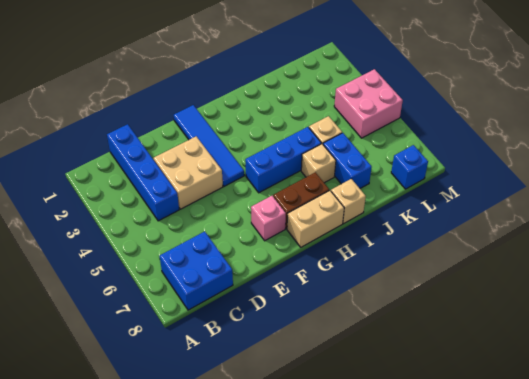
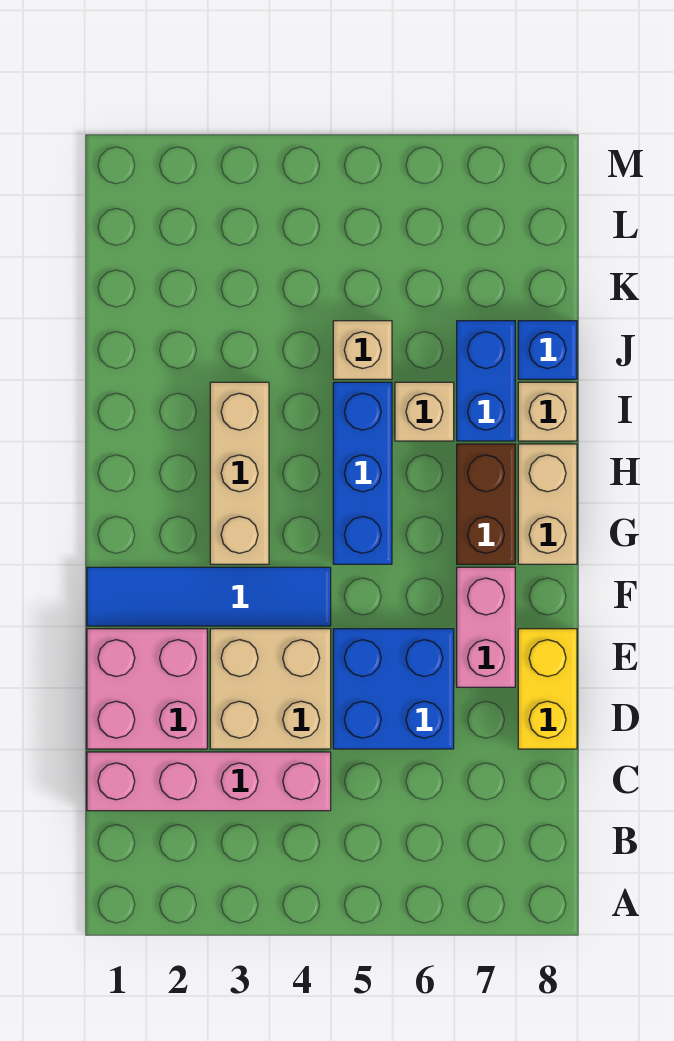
blue 2x2 brick [160,231,233,310] -> blue 2x2 brick moved to [333,629,454,749]
blue 1x4 brick [107,124,179,221] -> pink 1x4 brick [87,752,331,811]
none -> yellow 1x2 brick [518,629,577,749]
pink 1x1 brick [251,196,286,241] -> pink 1x2 brick [457,567,515,687]
none -> tan 1x3 brick [210,382,269,564]
blue 1x2 brick [323,133,372,188] -> blue 1x2 brick turned to [457,321,515,441]
pink 2x2 brick [334,69,403,138] -> pink 2x2 brick moved to [87,629,207,749]
blue 1x1 brick [391,145,428,189] -> blue 1x1 brick moved to [518,321,577,379]

